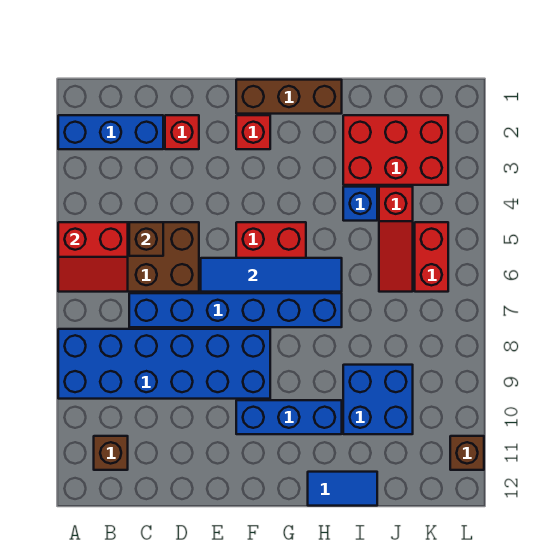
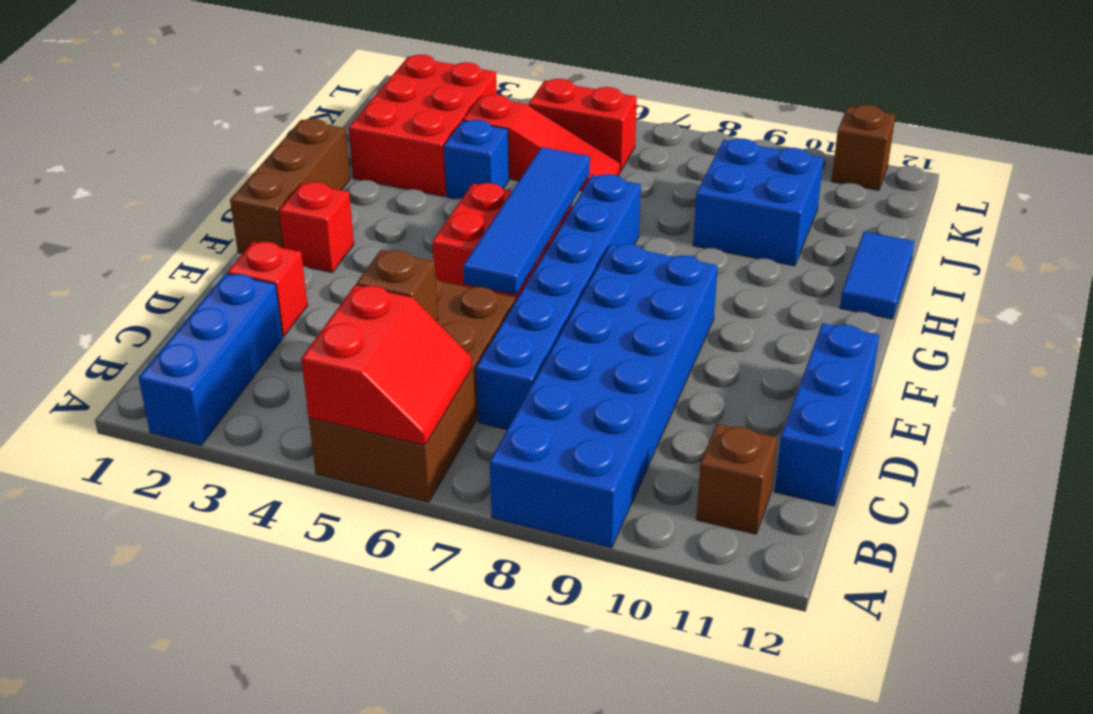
blue 1x3 brick [236,400,342,434] -> blue 1x3 brick moved to [775,323,879,506]

